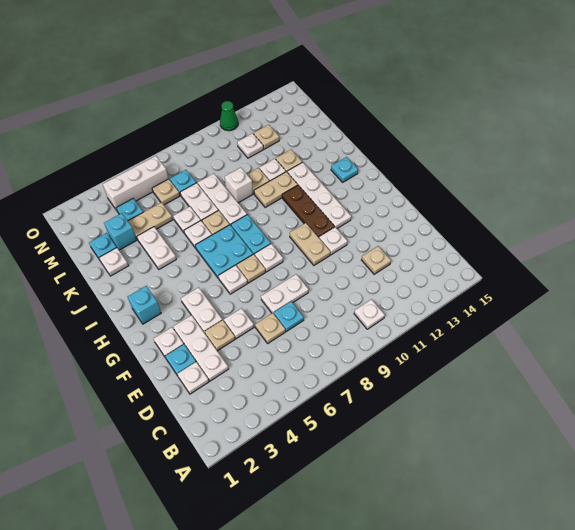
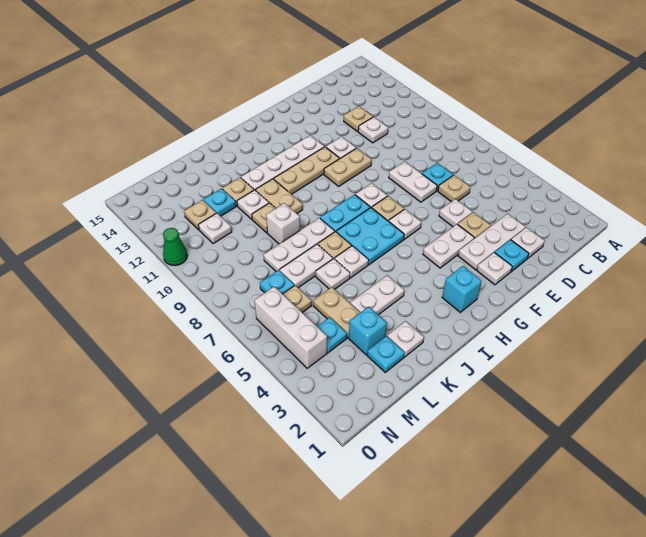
white 1x1 plate [354,299,385,329] -> white 1x1 plate moved to [358,117,388,143]
brown 1x3 plate [282,185,335,237] -> tan 1x3 plate [274,147,339,194]
cyan 1x1 plate [331,157,358,182] -> cyan 1x1 plate moved to [204,189,236,216]

